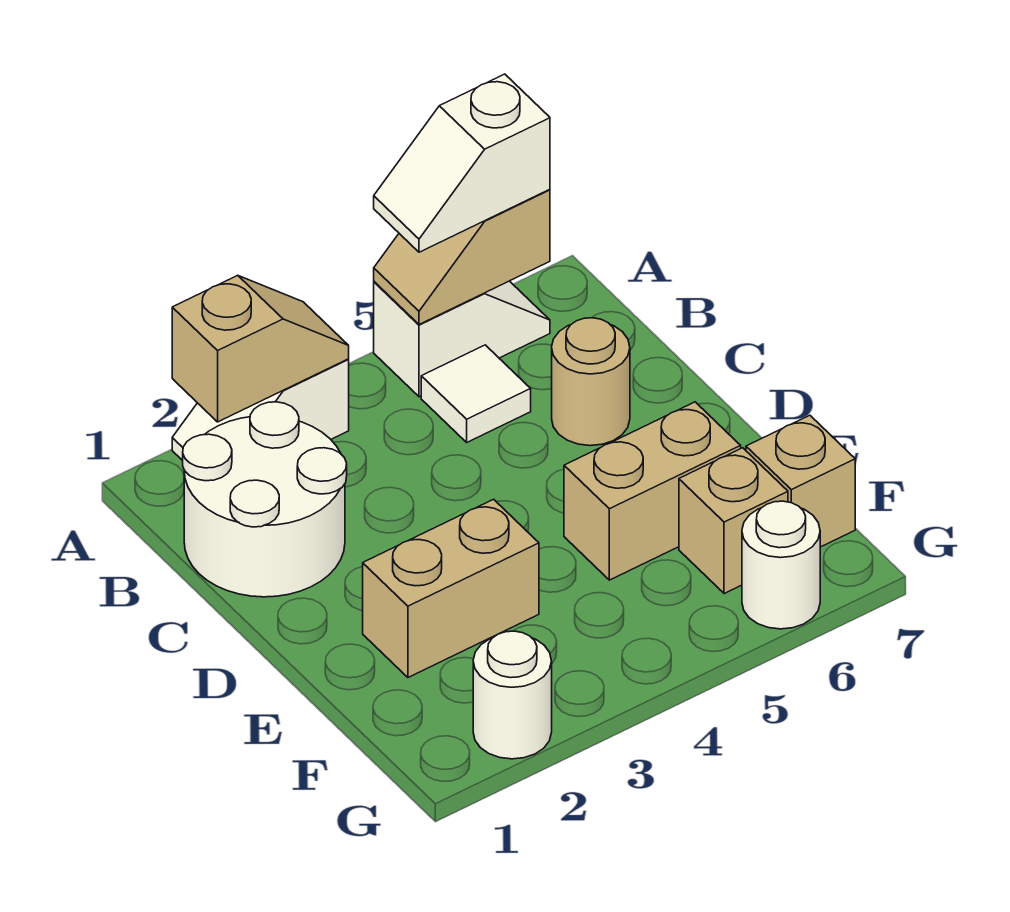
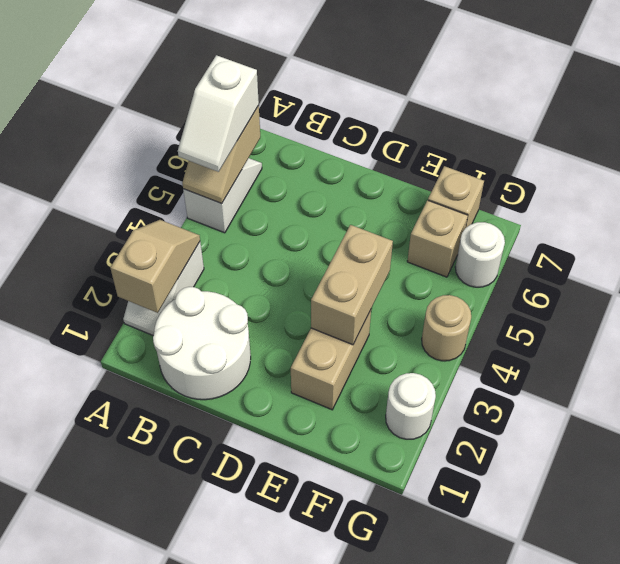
white 1x1 tile [421,345,531,442] -> none
tan 1x1 round brick [552,318,630,446] -> tan 1x1 round brick moved to [422,295,471,361]
tan 1x2 brick [564,402,741,580] -> tan 1x2 brick moved to [311,225,393,345]

